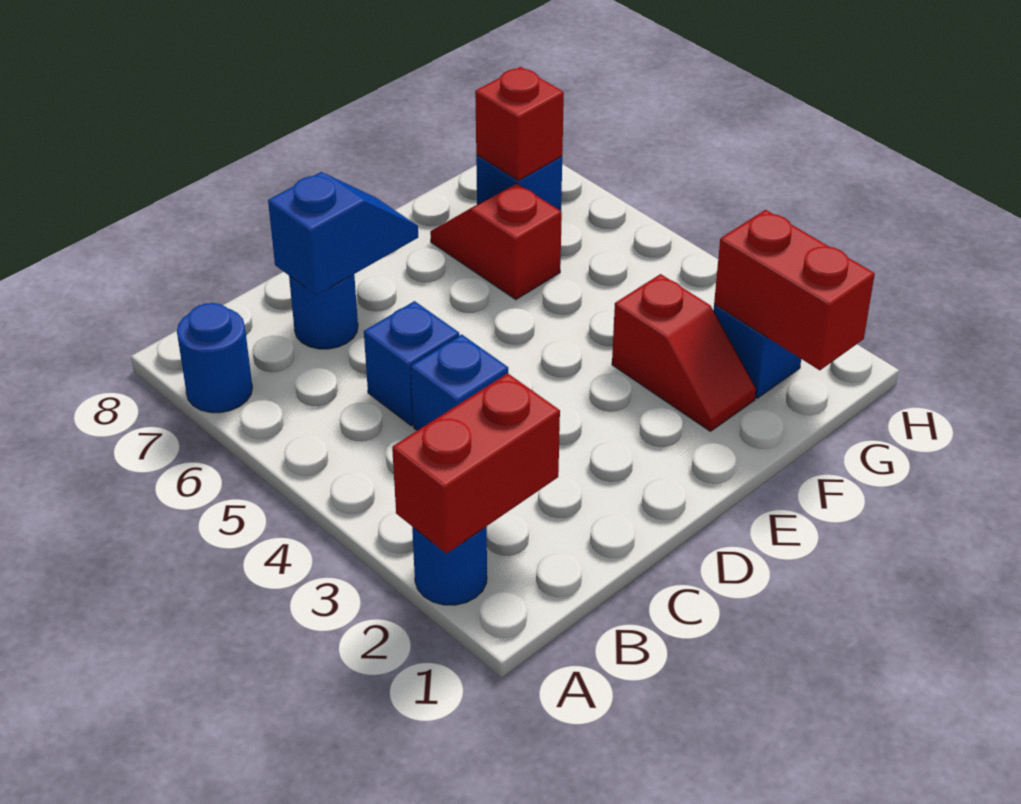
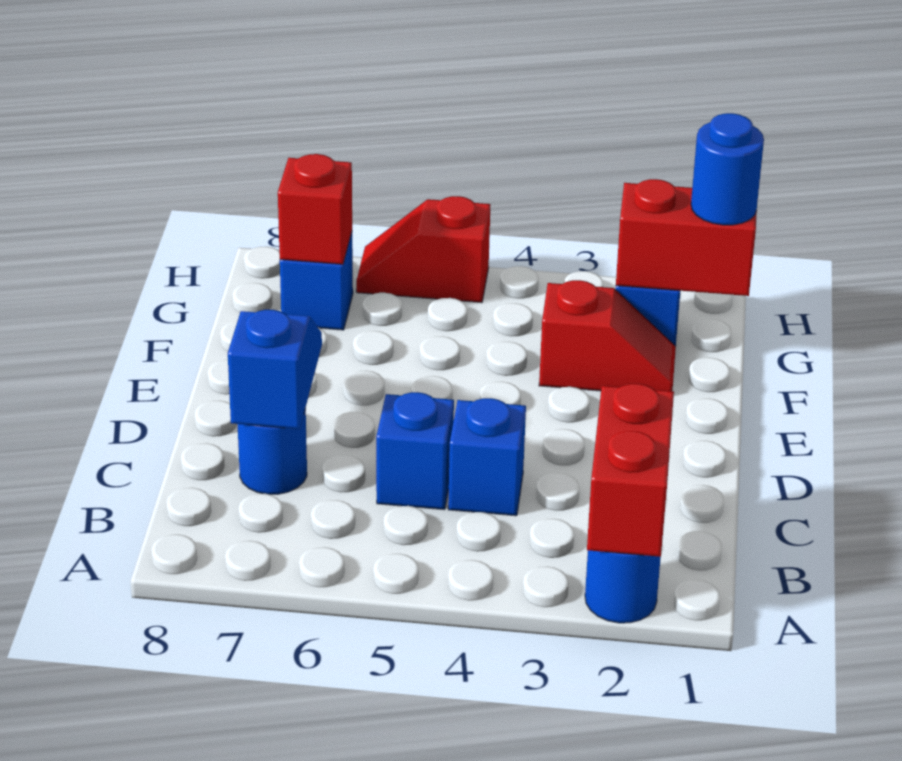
blue 1x1 round brick [177,303,252,413] -> blue 1x1 round brick moved to [691,113,764,225]
red 1x2 slope [430,184,562,300] -> red 1x2 slope moved to [356,196,490,303]

